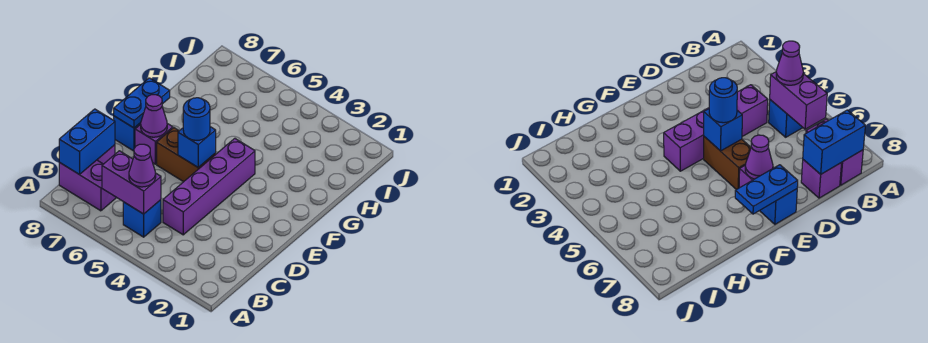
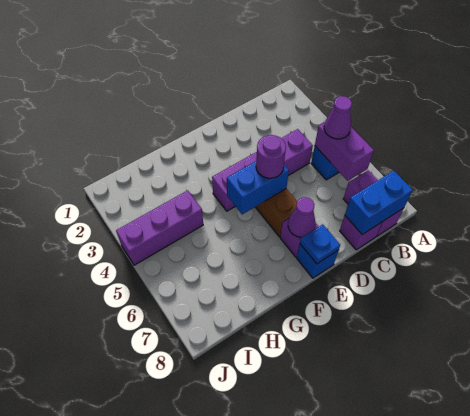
blue 1x1 brick [178,127,216,167] -> blue 1x2 brick [227,161,289,214]
blue 1x1 round brick [183,98,210,140] -> purple 1x1 round brick [256,135,286,178]
blue 1x2 plate [114,78,170,128] -> blue 1x1 plate [300,224,340,264]
none -> purple 1x3 brick [116,190,203,265]

